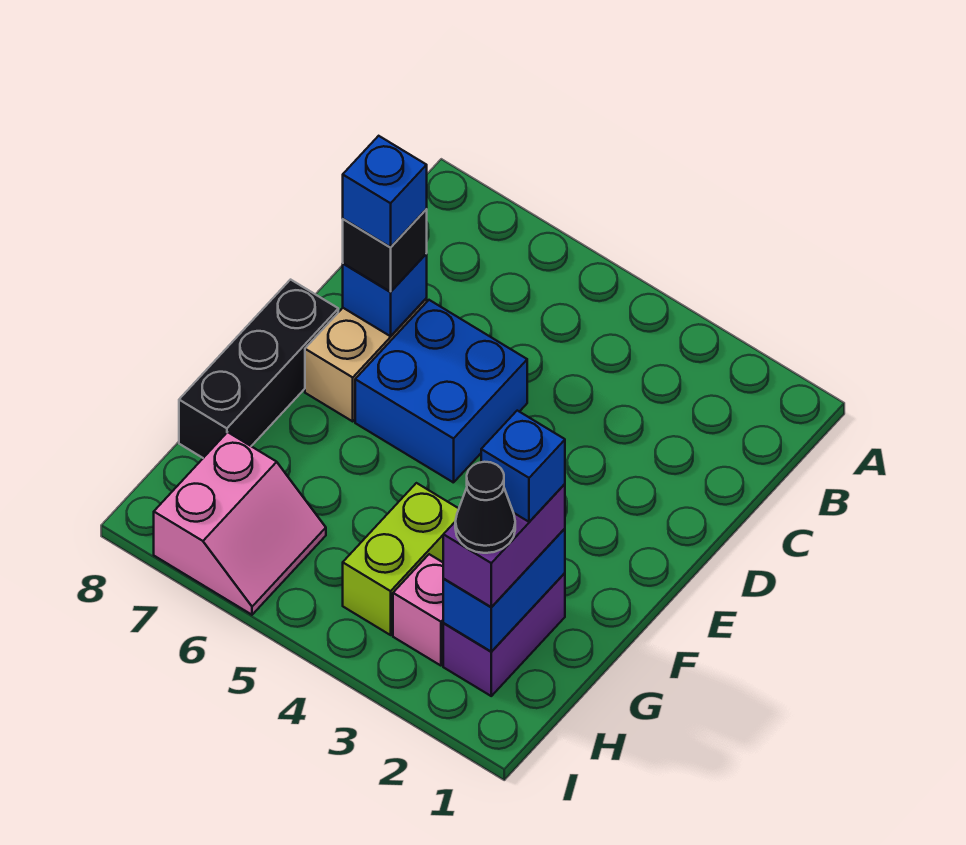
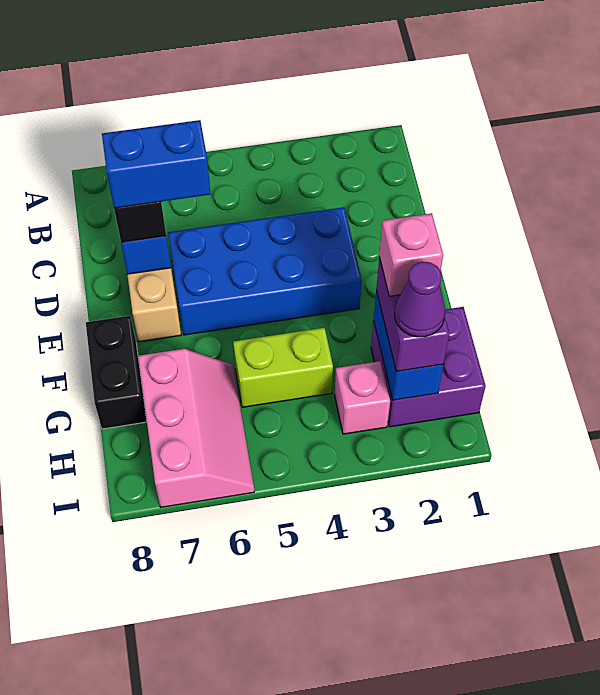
blue 2x2 brick [355,300,527,483] -> blue 2x4 brick [168,207,362,335]
blue 1x1 brick [343,136,427,247] -> blue 1x2 brick [102,120,210,208]
black 1x3 brick [179,280,338,458] -> black 1x2 brick [86,316,147,429]
purple 1x2 brick [443,573,565,696] -> purple 2x2 brick [371,307,486,427]
blue 1x1 brick [481,411,565,522] -> pink 1x1 brick [379,213,443,296]
lime 1x2 brick [343,483,459,635] -> lime 1x2 brick turned to [233,328,333,407]
black 1x1 cone [455,462,515,553] -> purple 1x1 cone [395,262,445,337]
pink 2x2 slope [154,432,326,615] -> pink 2x3 slope [138,349,254,507]

